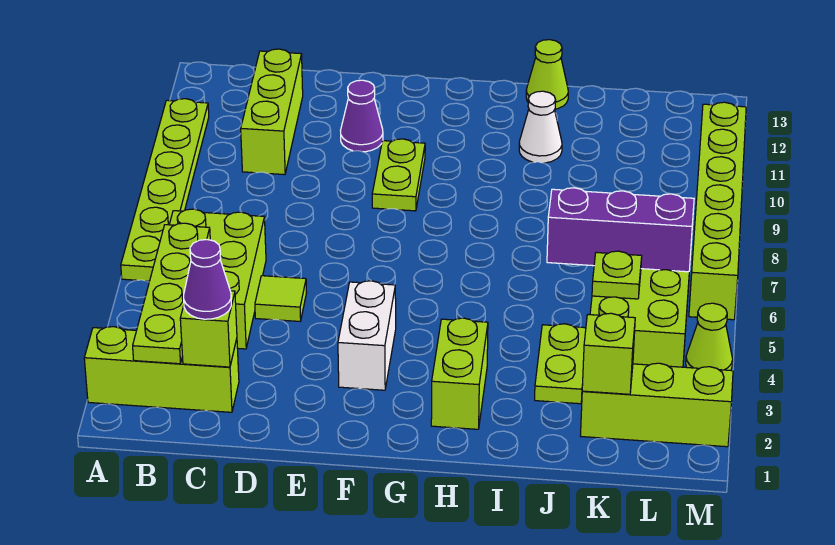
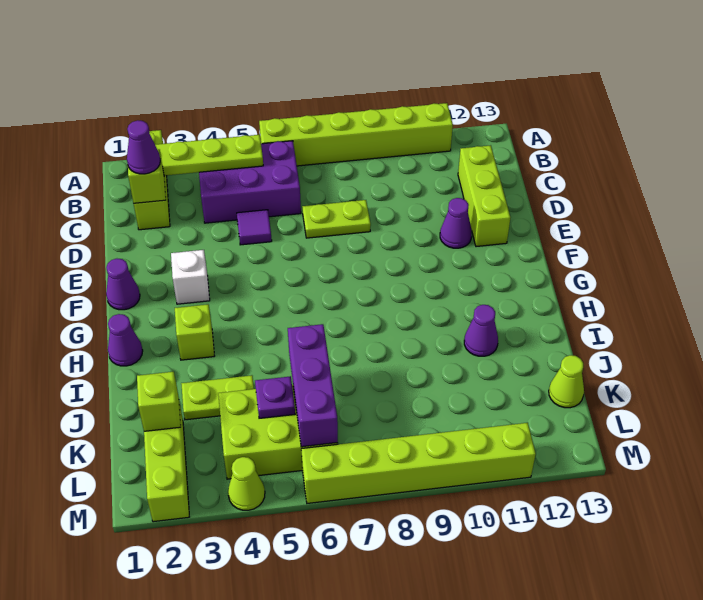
lime 1x6 plate [121,99,209,281] -> lime 1x6 brick [259,103,453,166]
lime 2x3 brick [169,209,266,349] -> purple 2x3 brick [199,141,301,223]
lime 1x3 brick [241,49,303,175] -> lime 1x3 brick turned to [458,145,510,247]
lime 1x1 tile [255,276,306,321] -> purple 1x1 tile [237,210,272,245]
none -> purple 1x1 cone [106,259,140,310]
white 1x2 brick [338,281,396,390] -> white 1x1 brick [171,250,210,304]
lime 1x2 plate [372,139,425,211] -> lime 1x2 plate moved to [302,200,371,238]
none -> purple 1x1 cone [108,314,143,366]
lime 1x2 brick [431,318,488,429] -> lime 1x1 brick [175,304,214,360]
white 1x1 cone [519,91,562,163] -> purple 1x1 cone [464,305,498,356]
lime 1x1 cone [526,40,568,109] -> lime 1x1 cone moved to [549,355,584,408]
lime 1x1 plate [592,251,642,299] -> purple 1x1 plate [255,376,295,418]

